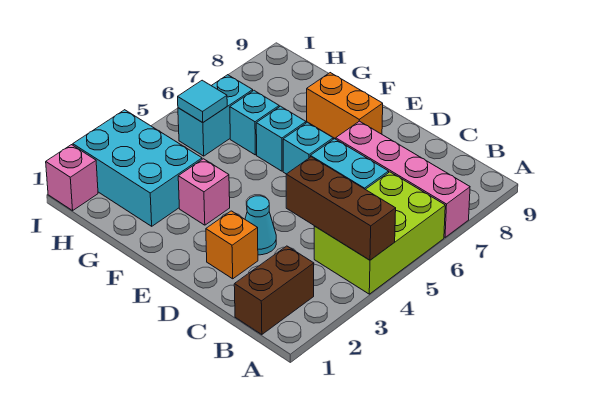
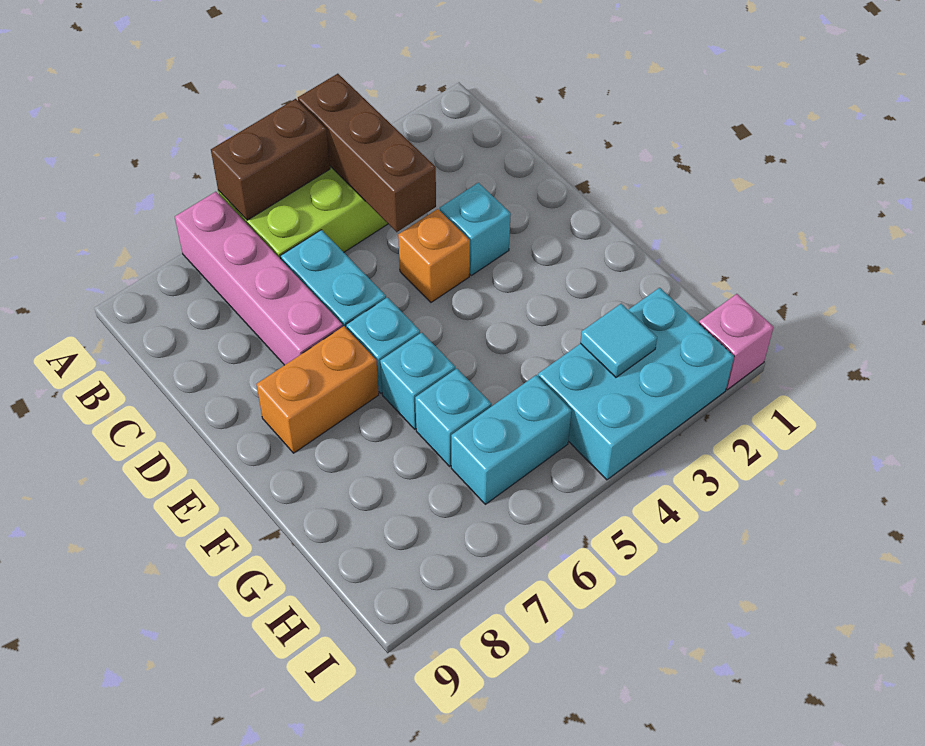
brown 1x2 brick [234,246,314,335] -> brown 1x2 brick moved to [211,99,330,220]
orange 1x1 brick [206,211,258,279] -> orange 1x1 brick moved to [398,209,470,302]
cyan 1x1 cone [245,196,276,255] -> cyan 1x1 brick [440,183,511,275]
orange 1x2 brick [307,73,383,139] -> orange 1x2 brick turned to [256,326,379,453]
pink 1x1 brick [178,159,230,225] -> none
cyan 2x3 brick [73,110,202,226] -> cyan 2x3 brick turned to [538,288,734,480]
cyan 1x1 tile [178,80,227,123] -> cyan 1x1 tile moved to [580,304,657,377]

